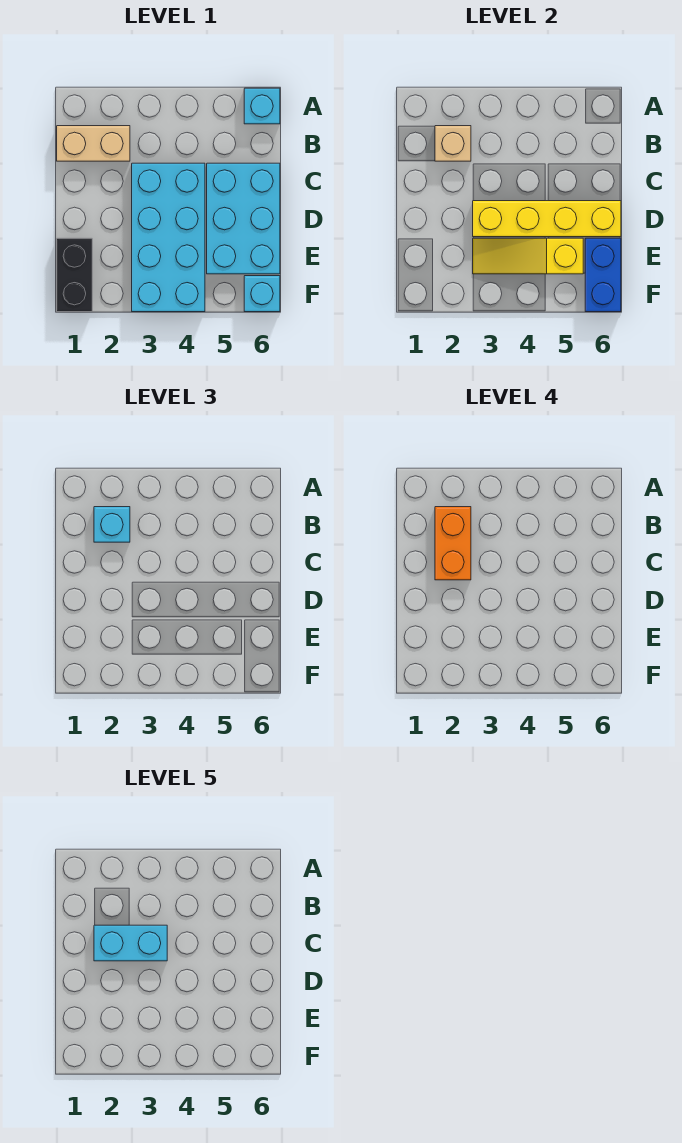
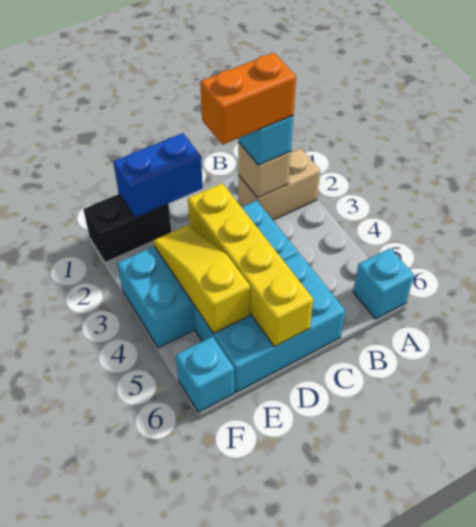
tan 1x2 brick [57,126,130,161] -> tan 1x2 brick turned to [238,148,320,220]
cyan 1x2 brick [94,925,167,961] -> none
blue 1x2 brick [585,238,621,312] -> blue 1x2 brick moved to [113,133,203,218]

